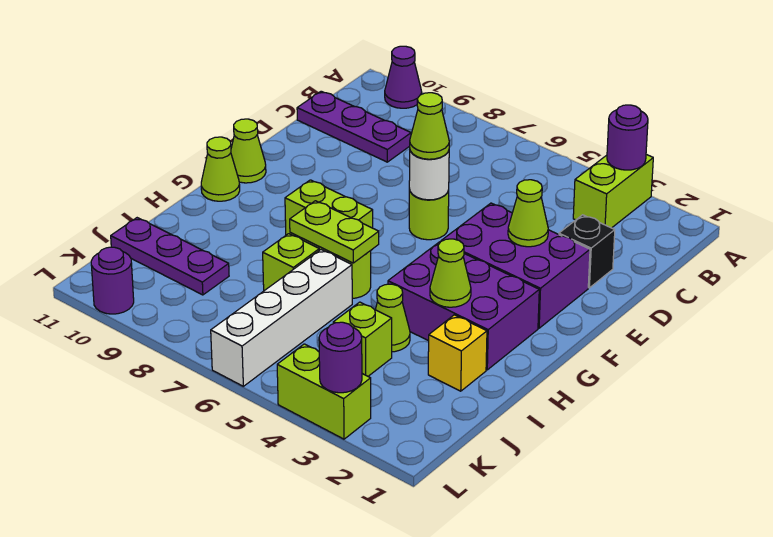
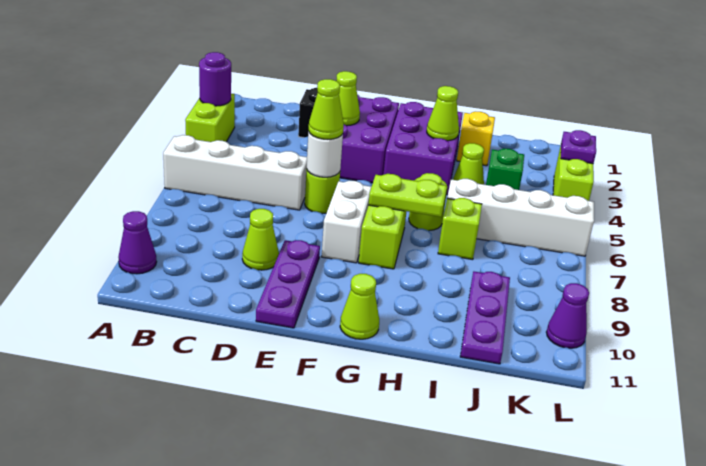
lime 1x2 brick [573,154,653,228] -> lime 1x2 brick turned to [185,94,235,142]
none -> white 1x4 brick [163,135,307,210]
purple 1x3 plate [297,91,411,162] -> purple 1x3 plate moved to [256,240,320,328]
none -> white 1x2 brick [322,181,372,263]
lime 1x1 cone [231,119,266,183] -> lime 1x1 cone moved to [242,209,279,270]
lime 1x2 plate [290,201,379,263] -> lime 1x2 plate turned to [369,174,447,217]
lime 1x1 brick [333,302,392,376] -> green 1x1 brick [486,149,524,190]
purple 1x1 round brick [319,322,362,393] -> purple 1x1 plate [561,130,596,164]
purple 1x1 round brick [91,247,134,314] -> purple 1x1 cone [546,283,589,348]

